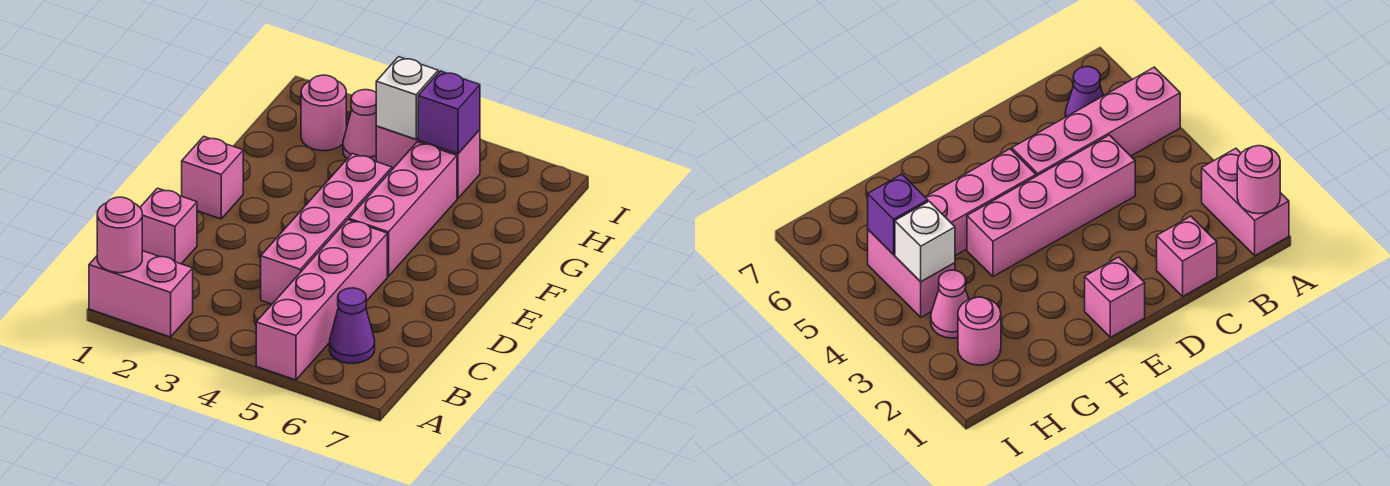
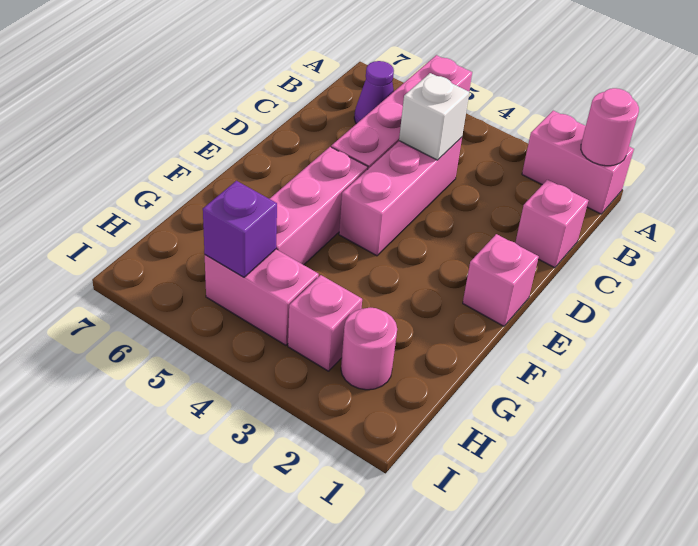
pink 1x4 brick [261,154,392,304] -> pink 1x3 brick [339,137,462,256]
pink 1x1 cone [343,90,376,161] -> pink 1x1 brick [288,275,362,371]
white 1x1 brick [376,57,438,139] -> white 1x1 brick moved to [399,73,469,160]

